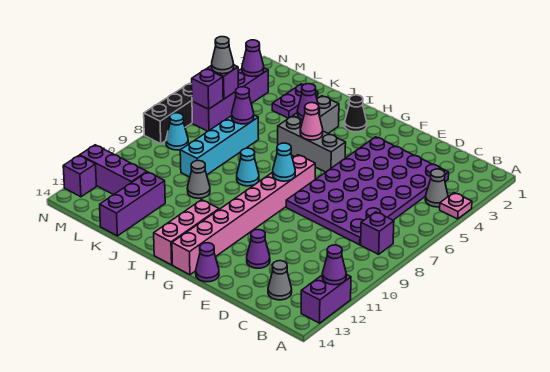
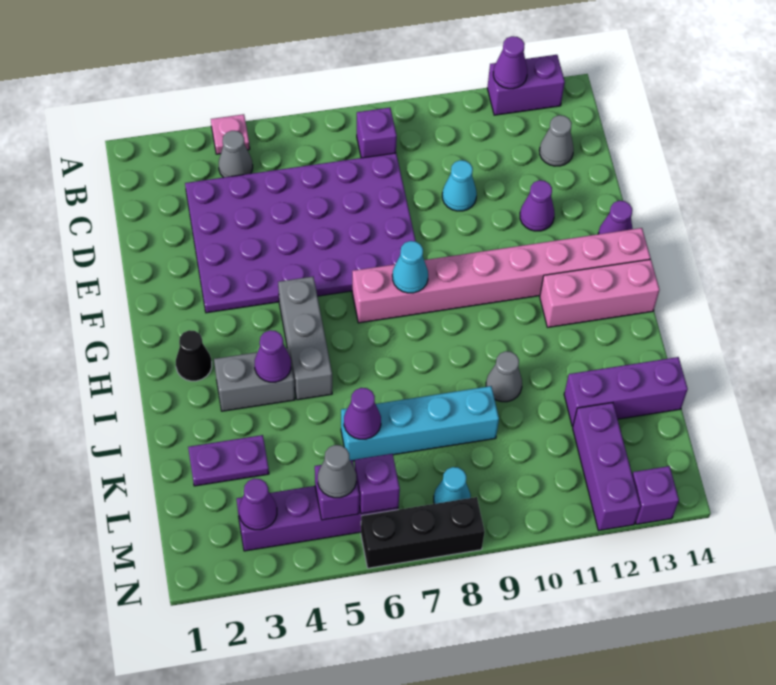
pink 1x1 cone [300,103,323,140] -> none
cyan 1x1 cone [237,148,259,186] -> cyan 1x1 cone moved to [442,160,477,211]

